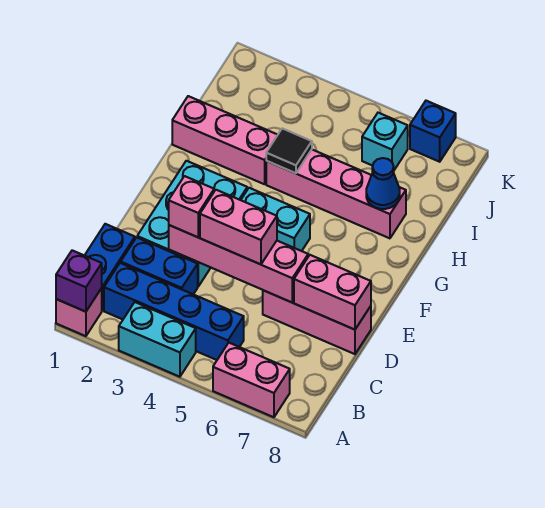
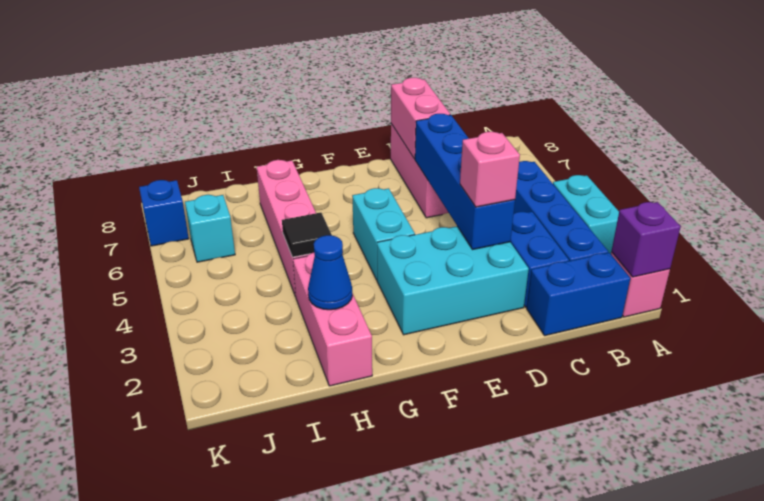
pink 1x2 brick [213,343,290,417] -> none
pink 1x4 brick [169,225,308,302] -> blue 1x4 brick [415,114,515,250]
pink 1x2 brick [200,190,277,264] -> none
blue 1x1 cone [366,158,400,209] -> blue 1x1 cone moved to [308,235,352,310]

